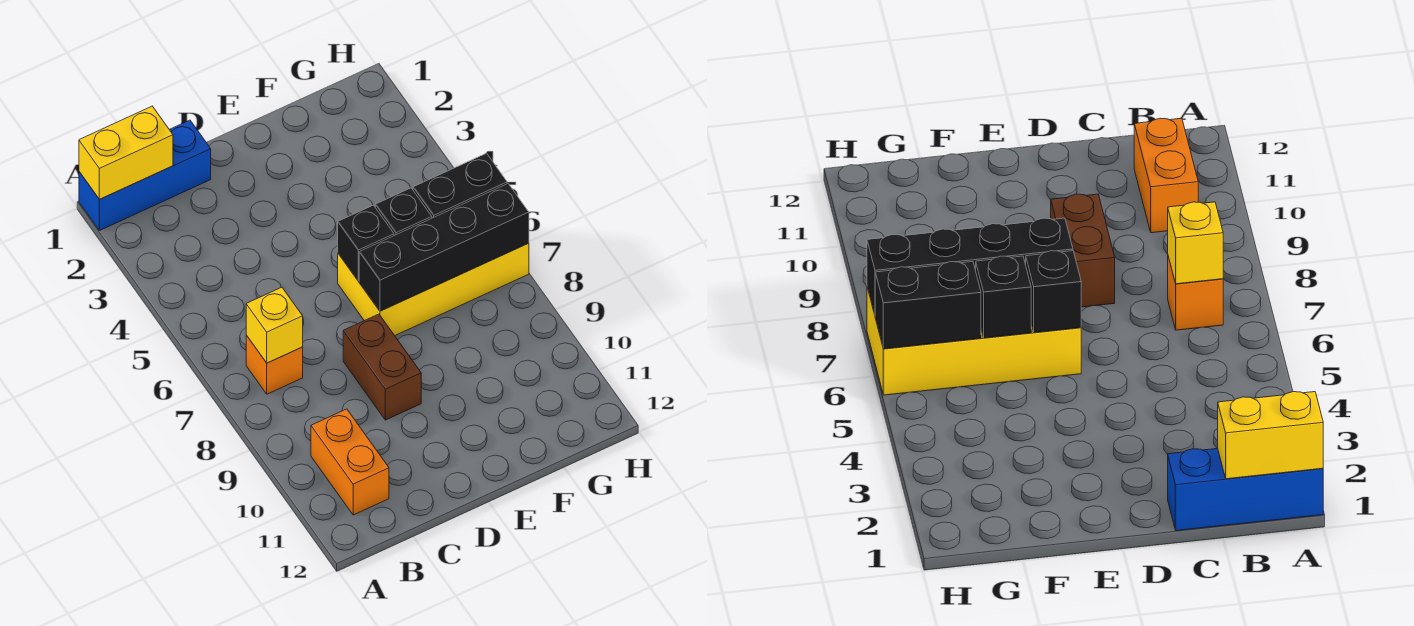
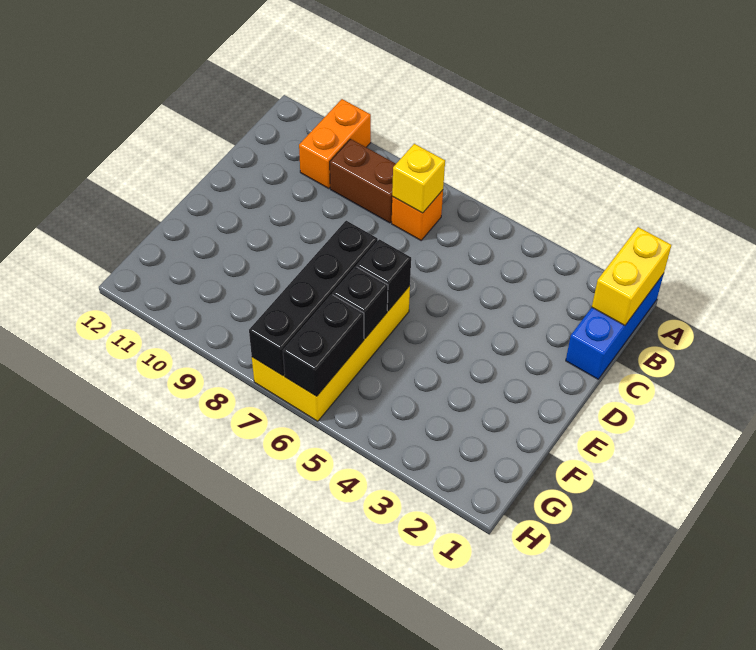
orange 1x2 brick [311,409,389,515] -> orange 1x2 brick turned to [299,99,371,189]
brown 1x2 brick [343,314,421,420] -> brown 1x2 brick moved to [330,139,396,223]

